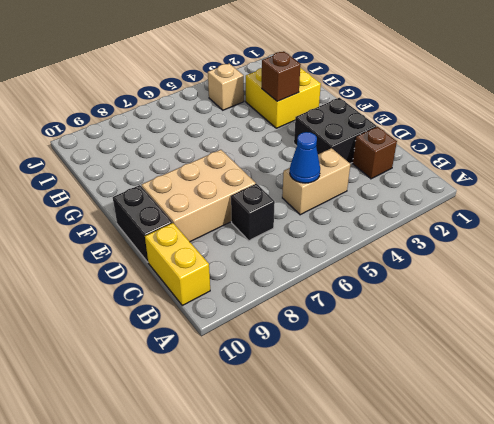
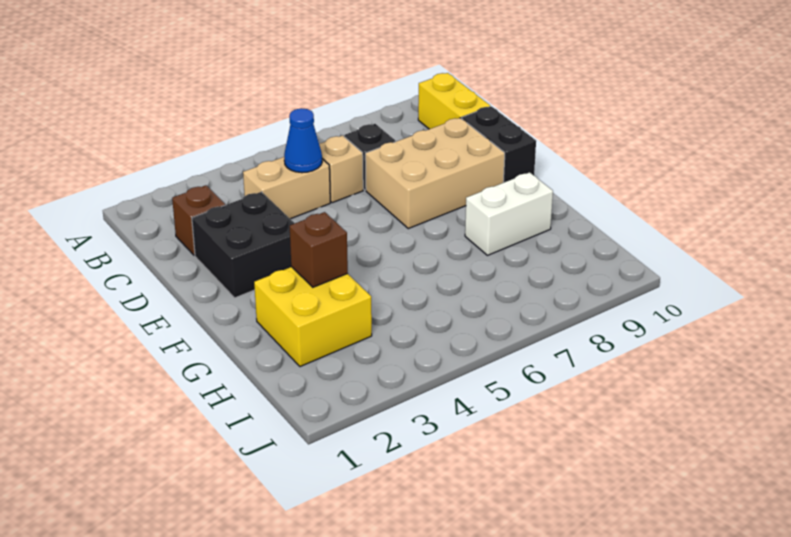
none -> white 1x2 brick [465,172,553,255]
tan 1x1 brick [208,63,244,110] -> tan 1x1 brick moved to [319,136,363,203]

